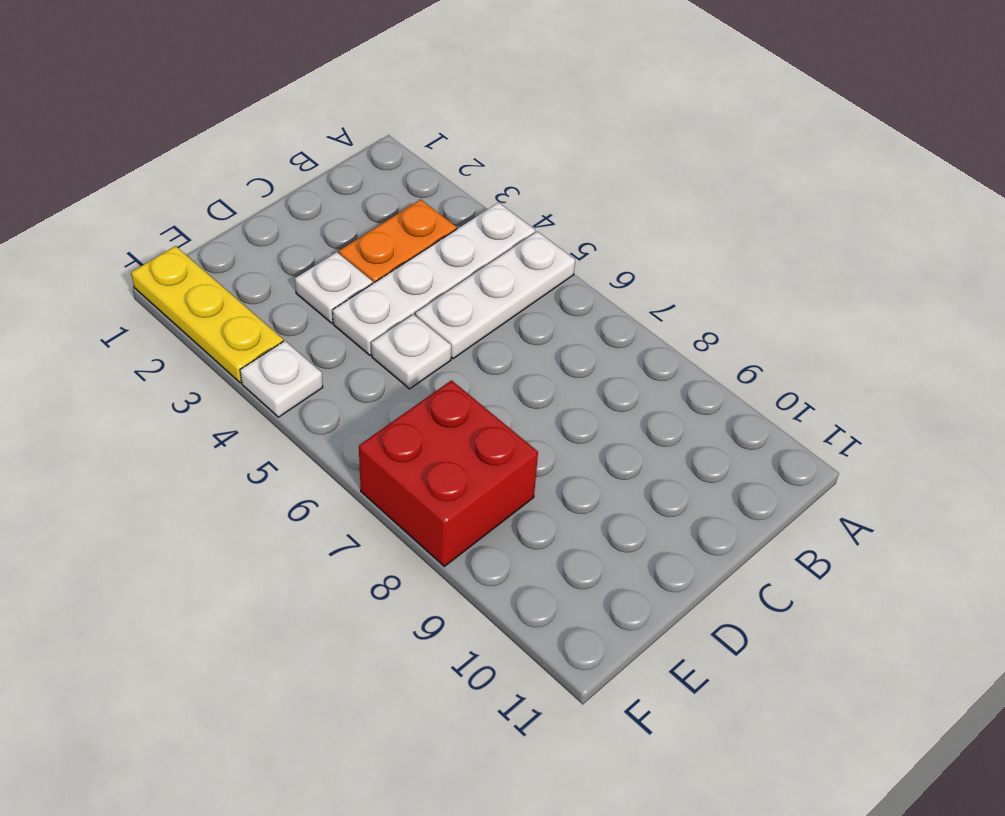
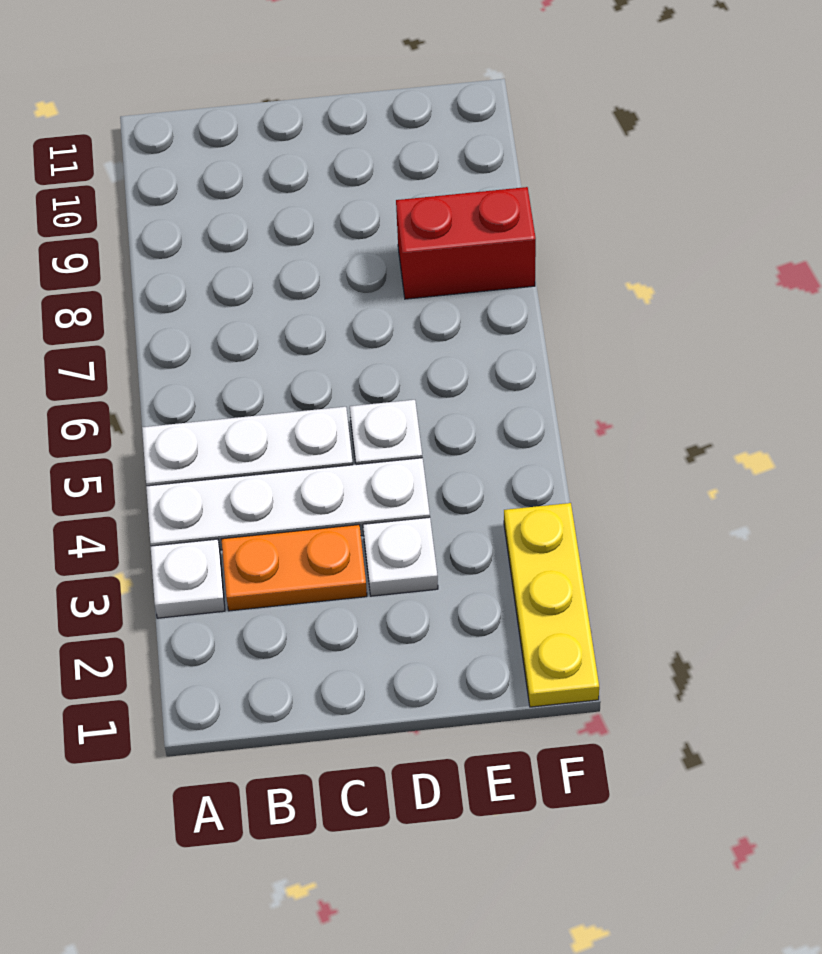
red 2x2 brick [359,380,538,566] -> red 1x2 brick [396,187,536,299]
white 1x1 plate [240,341,323,417] -> white 1x1 plate moved to [151,539,225,618]

